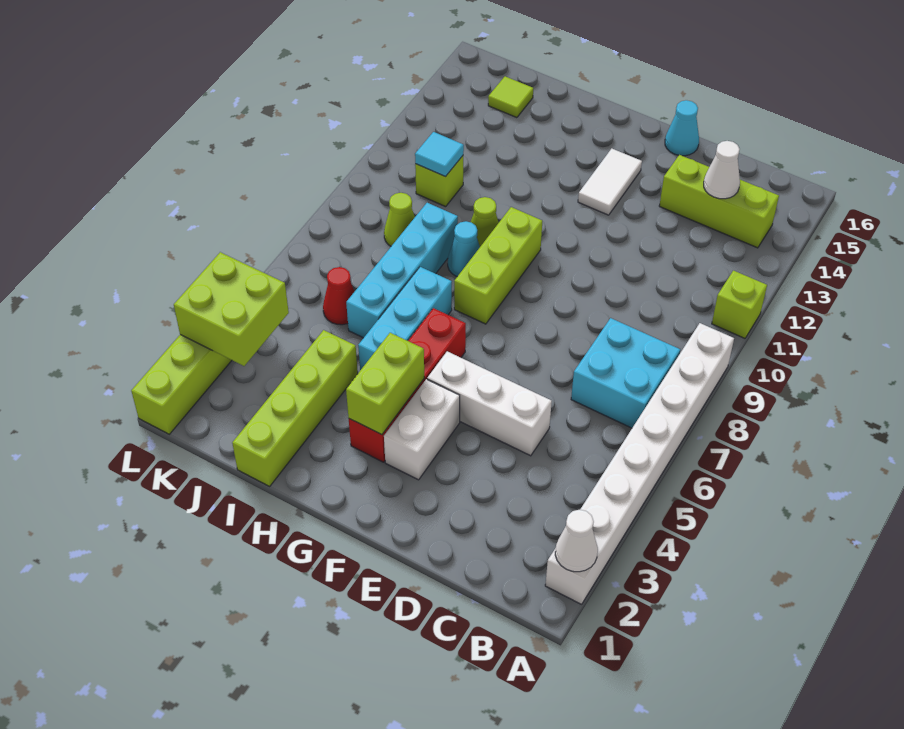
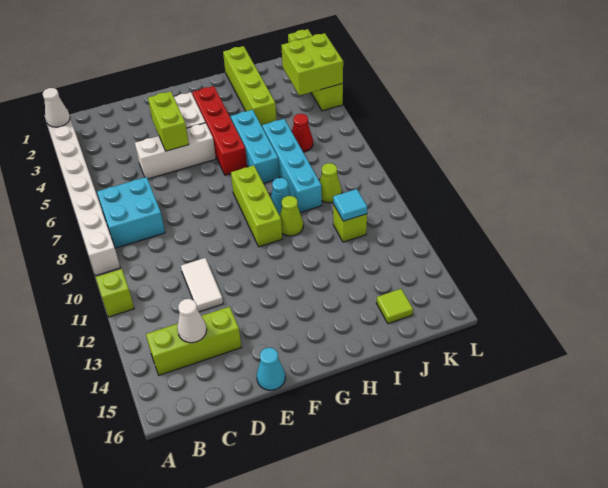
white 1x2 tile [578,149,642,215] -> white 1x2 tile moved to [181,258,223,312]
lime 1x2 brick [346,333,424,435] -> lime 1x2 brick moved to [148,91,189,151]

